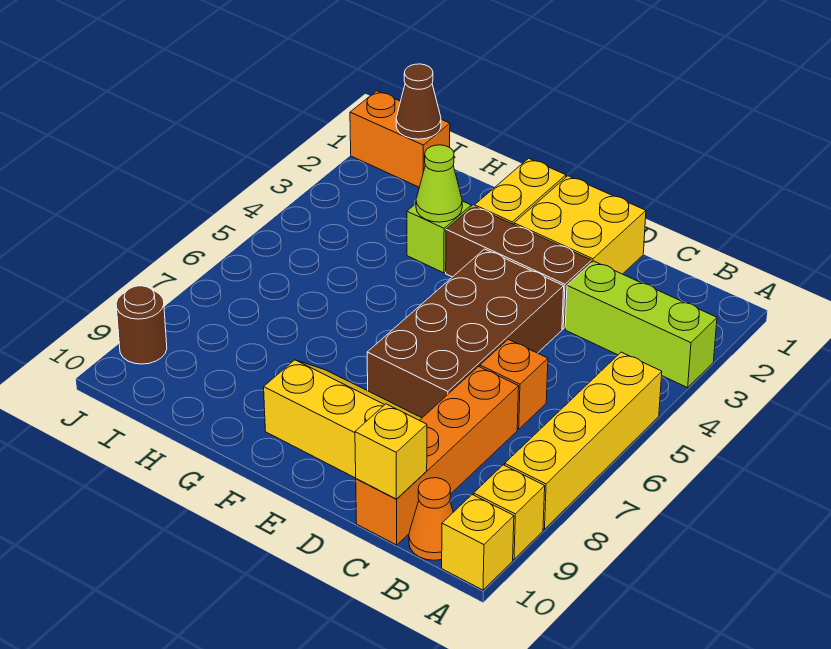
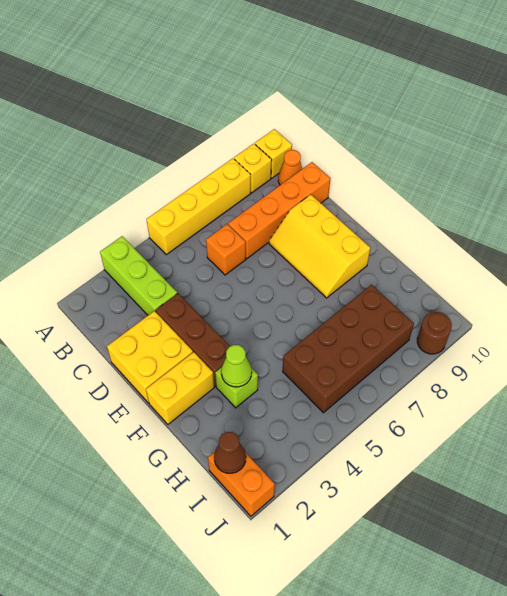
yellow 1x1 brick [355,404,427,499] -> none
brown 2x4 brick [367,249,564,418] -> brown 2x4 brick moved to [283,285,414,413]

